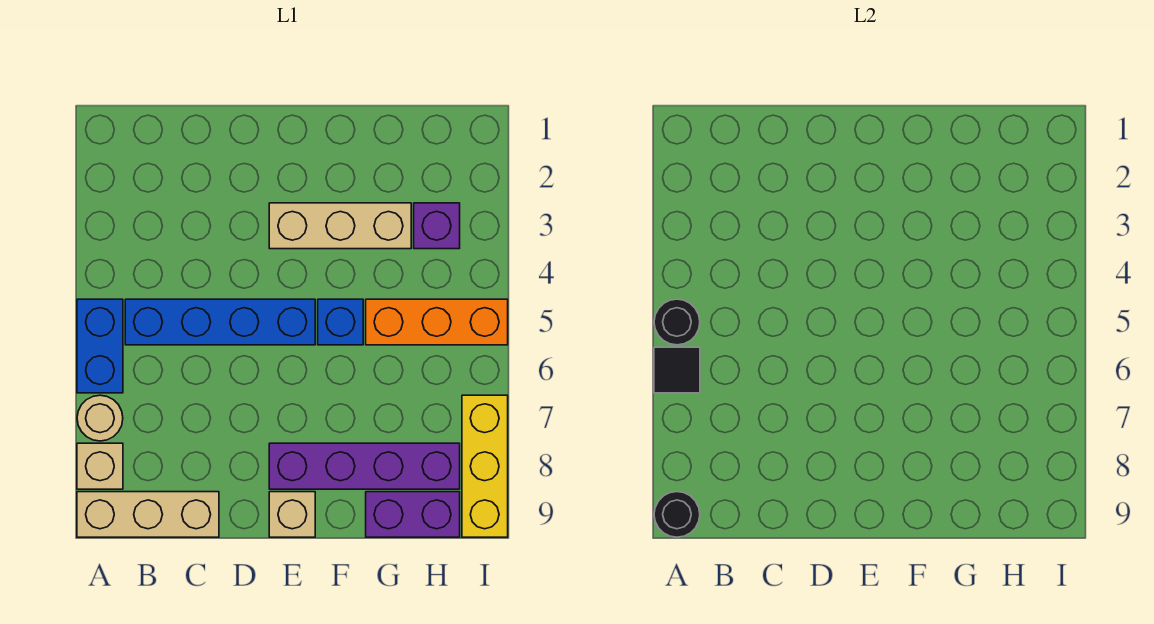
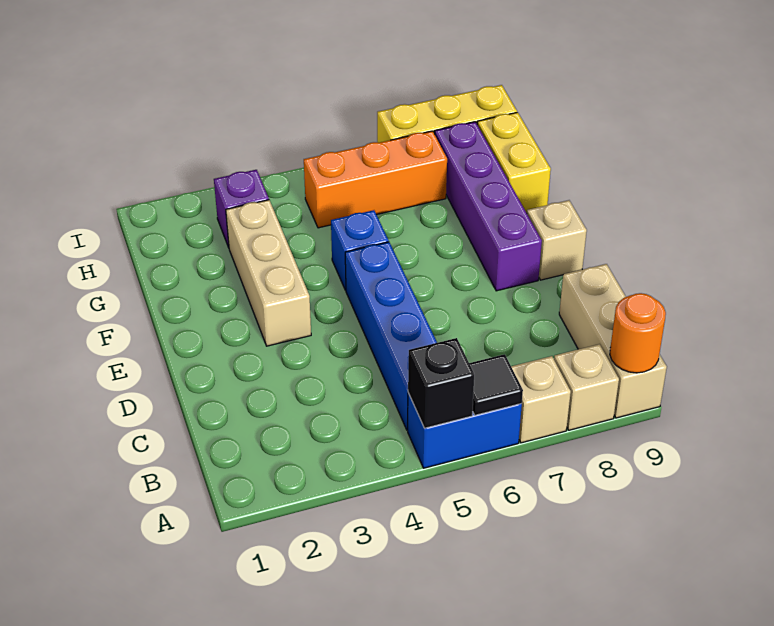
black 1x1 round brick [654,299,700,345] -> black 1x1 brick [408,338,474,428]
tan 1x1 round brick [77,395,123,441] -> tan 1x1 brick [511,356,571,443]
black 1x1 round brick [654,492,700,537] -> orange 1x1 round brick [610,293,666,373]
orange 1x3 brick [366,299,508,345] -> orange 1x3 brick turned to [304,131,447,228]
purple 1x2 brick [366,492,460,537] -> yellow 1x2 brick [477,112,551,213]

